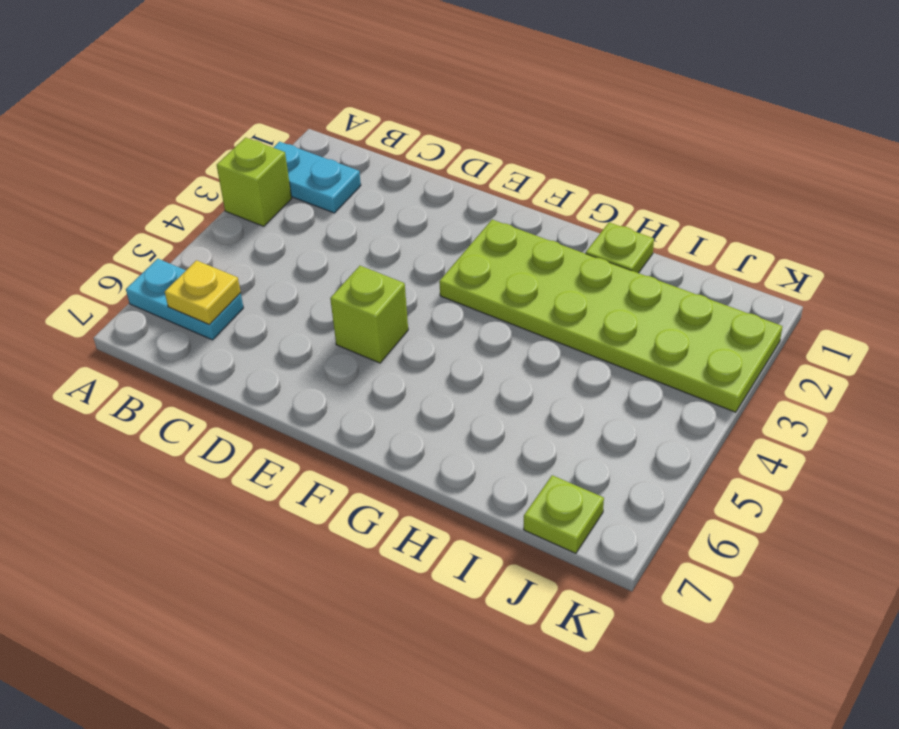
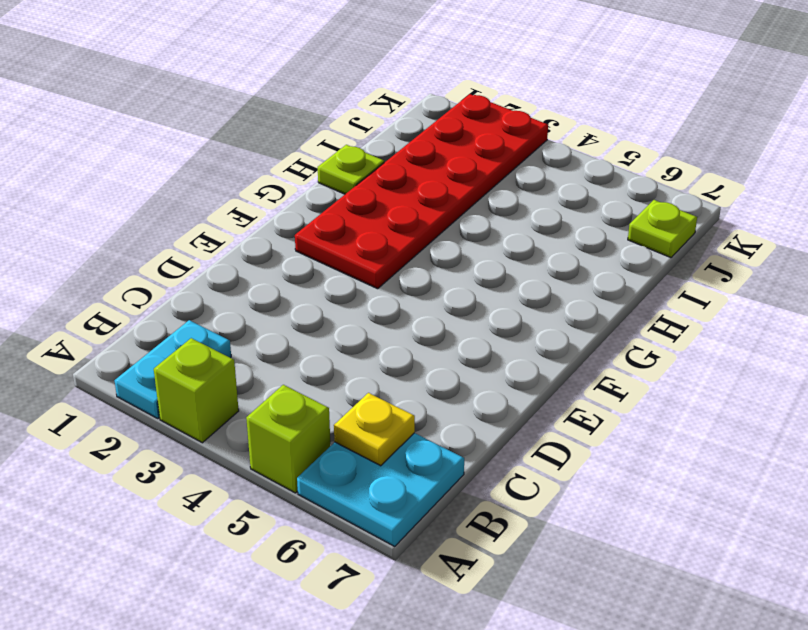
cyan 1x2 plate [126,259,243,340] -> cyan 2x2 plate [297,433,464,546]
lime 1x1 brick [330,266,408,363] -> lime 1x1 brick moved to [246,385,330,493]
lime 2x6 plate [439,220,783,412] -> red 2x6 plate [295,94,548,289]

